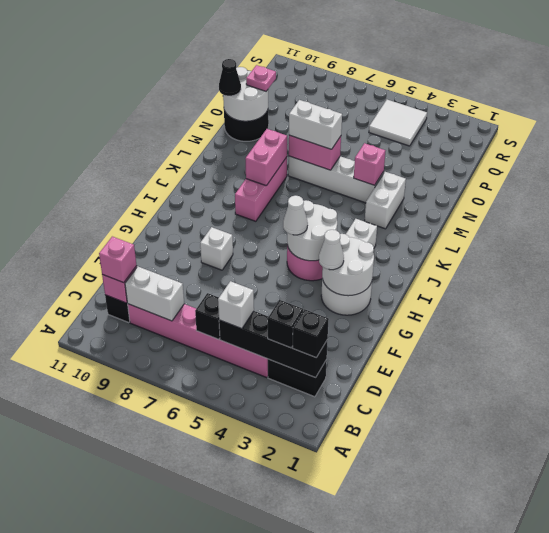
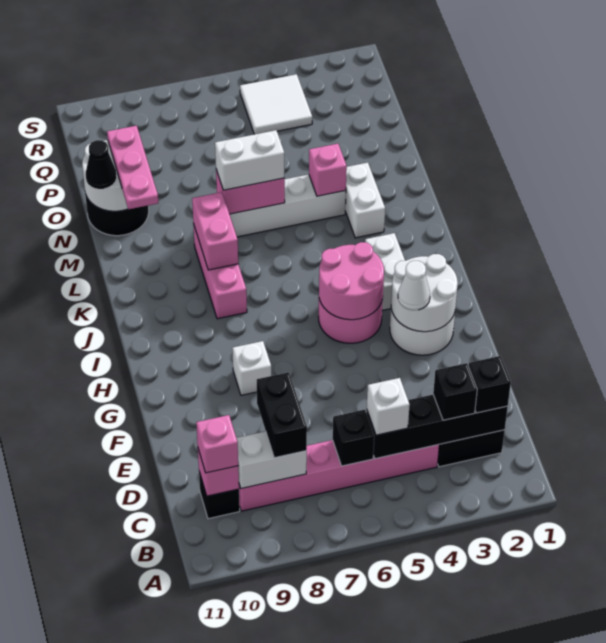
none -> black 1x2 brick [257,372,307,458]
white 2x2 round brick [287,200,337,261] -> pink 2x2 round brick [319,242,384,320]
white 1x1 cone [283,196,308,235] -> none
pink 1x1 plate [246,65,276,91] -> pink 1x3 plate [107,126,158,209]

